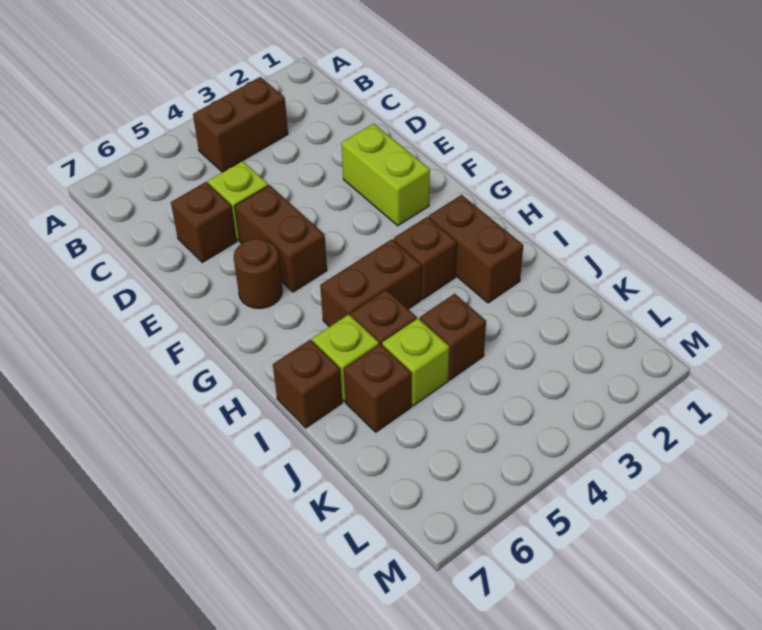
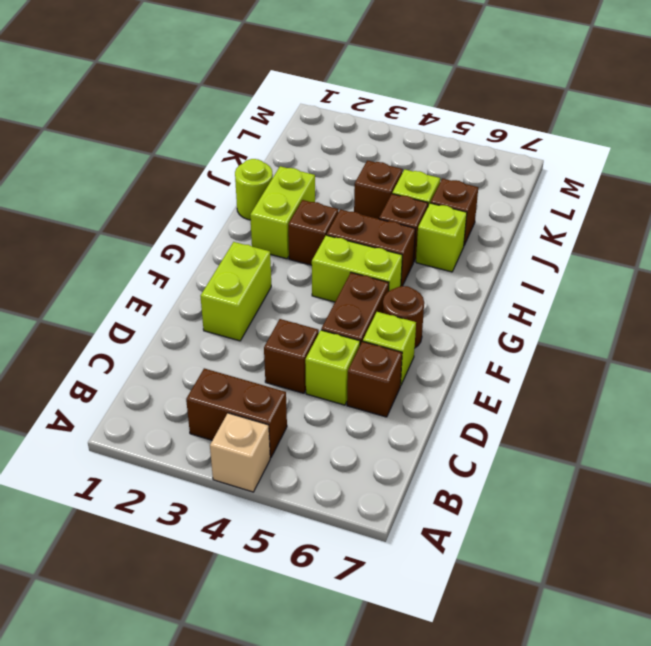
none -> tan 1x1 brick [210,413,270,492]
none -> lime 1x1 brick [363,312,416,386]
none -> lime 1x2 brick [312,235,402,302]
brown 1x2 brick [429,195,523,303] -> lime 1x2 brick [250,166,315,259]
none -> lime 1x1 round brick [235,159,273,220]
brown 1x1 brick [273,340,342,428] -> brown 1x1 brick moved to [264,319,319,393]

